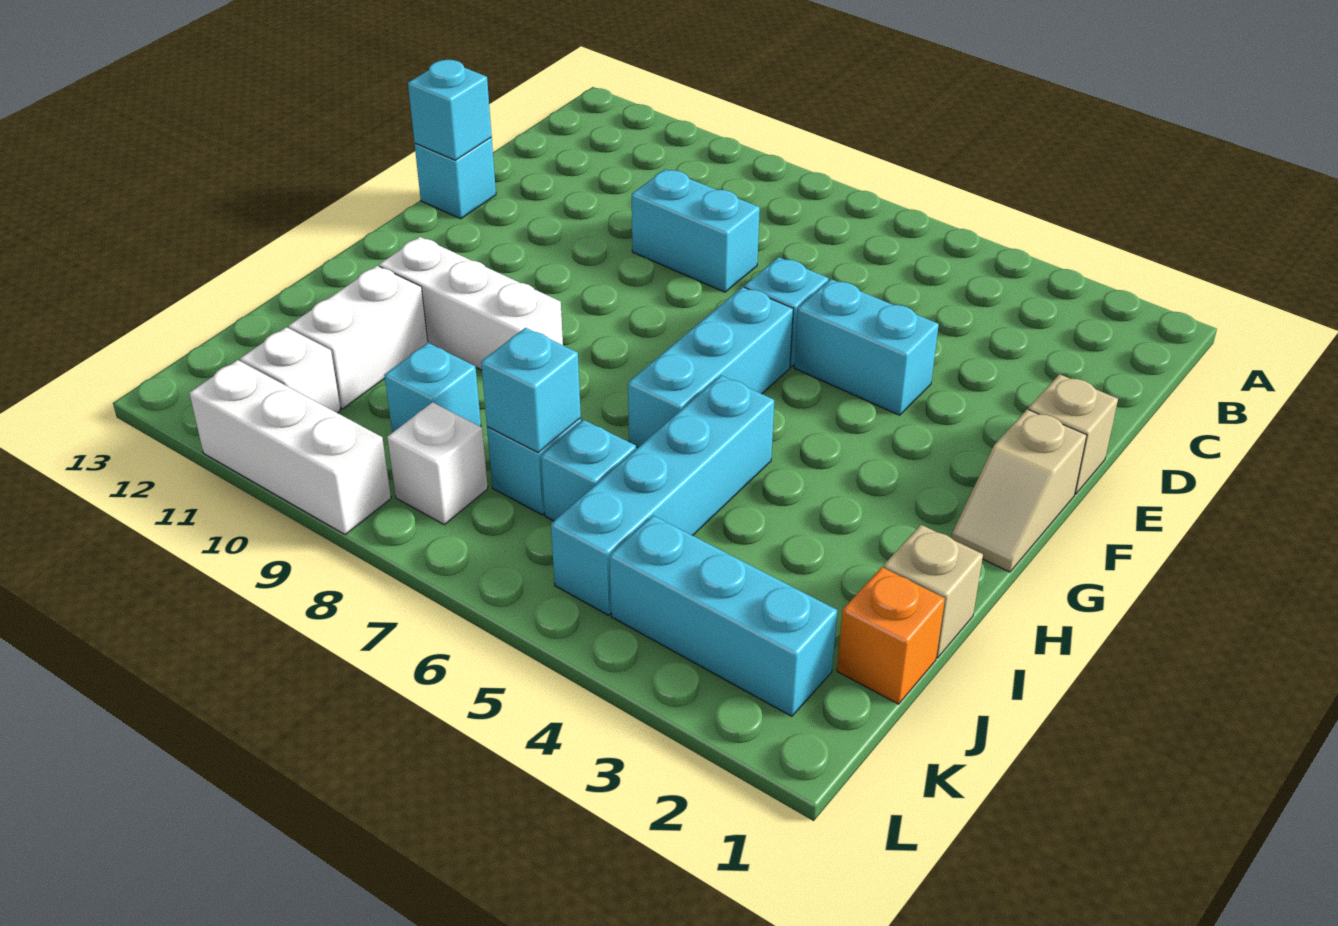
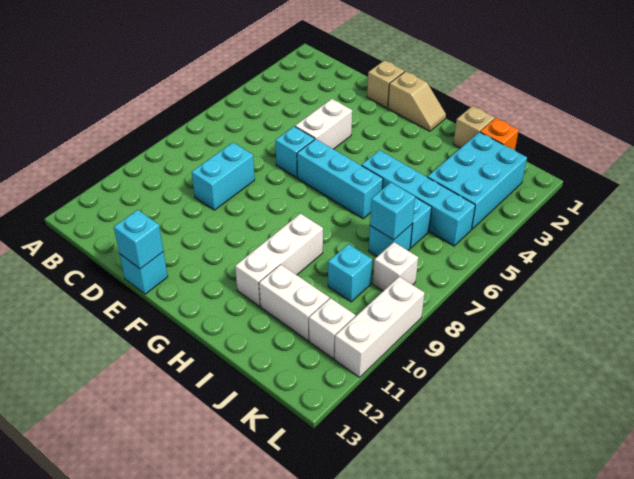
cyan 1x2 brick [794,279,939,415] -> white 1x2 brick [295,99,352,149]
cyan 1x3 brick [610,516,837,716] -> cyan 2x3 brick [428,132,527,229]

